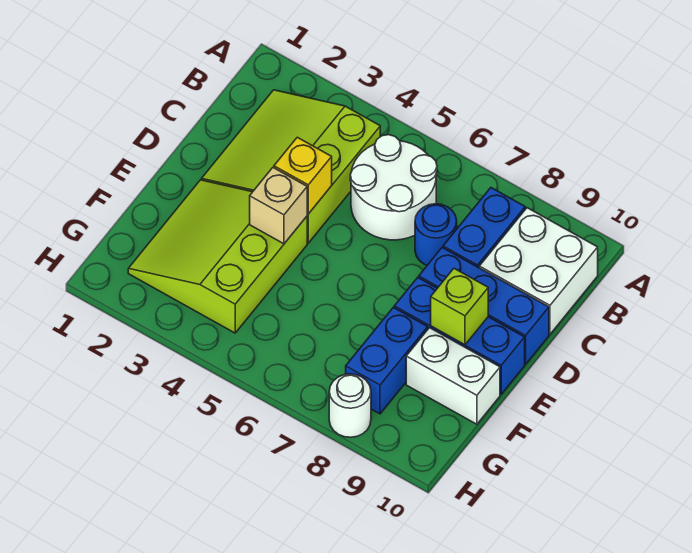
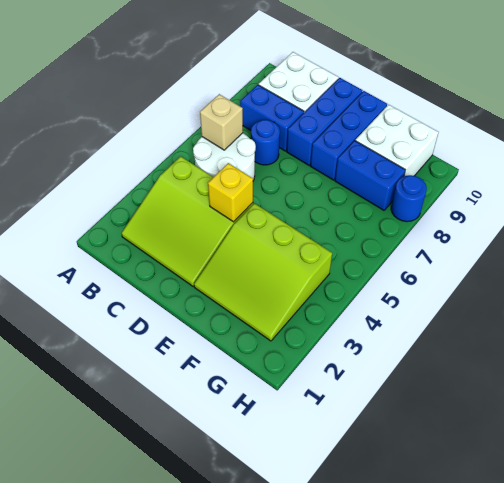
tan 1x1 brick [250,168,307,244] -> tan 1x1 brick moved to [200,94,243,150]
lime 1x1 brick [431,268,488,345] -> none
white 1x2 brick [406,328,500,424] -> white 2x2 brick [355,105,439,176]
white 1x1 round brick [329,374,371,437] -> blue 1x1 round brick [391,175,427,222]

